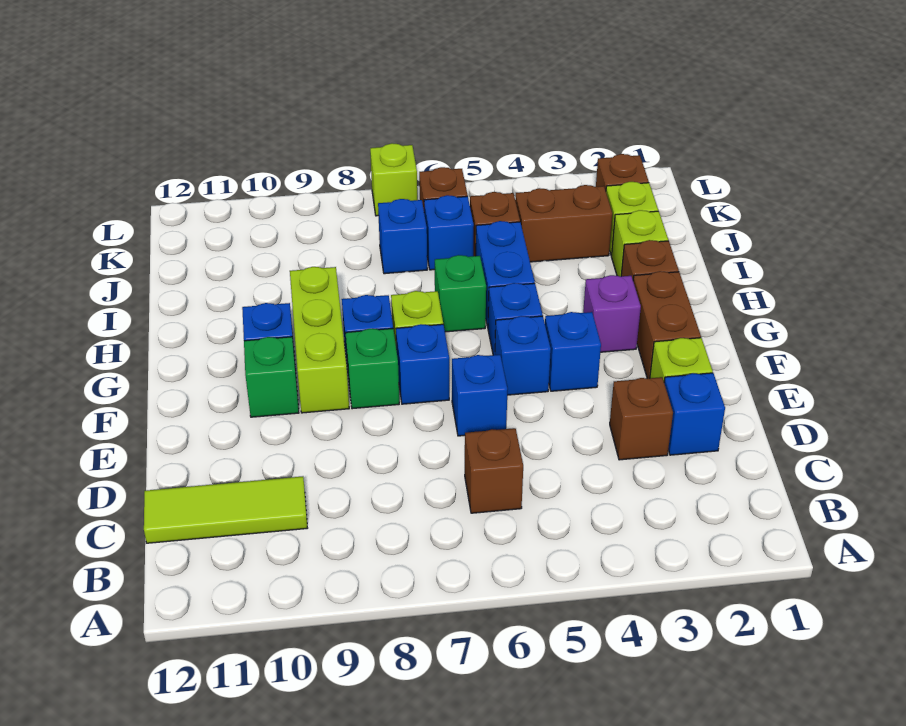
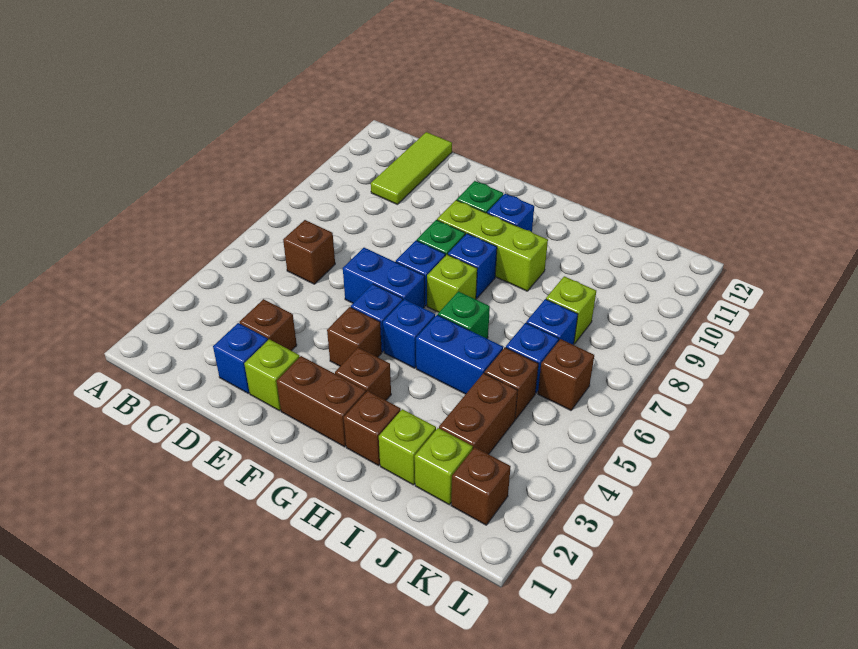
blue 1x1 brick [452,355,507,436] -> blue 1x2 brick [343,248,425,308]
blue 1x1 brick [545,312,601,391] -> brown 1x1 brick [327,307,382,366]
purple 1x1 brick [583,275,641,352] -> brown 1x1 brick [335,348,391,400]
lime 1x1 brick [370,143,417,216] -> lime 1x1 brick moved to [546,276,596,344]

